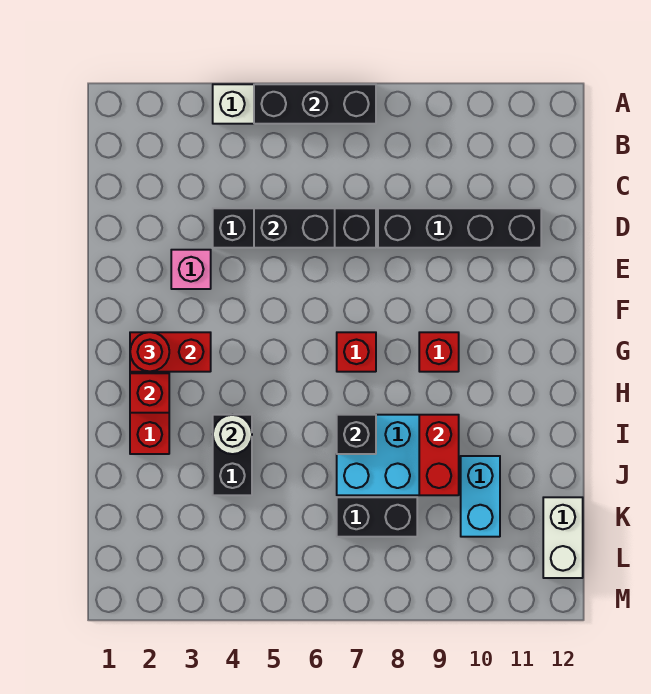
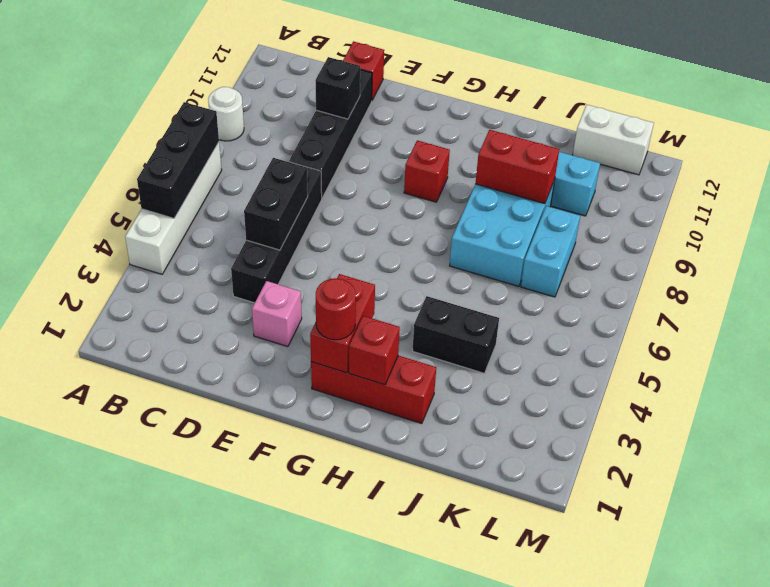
red 1x1 brick [337,332,376,372] -> red 1x1 brick moved to [343,41,384,100]
white 1x1 round brick [213,415,252,454] -> white 1x1 round brick moved to [208,87,244,141]
black 1x1 brick [337,415,376,454] -> black 1x1 brick moved to [315,57,360,119]
black 1x2 brick [337,497,417,537] -> cyan 1x2 brick [521,206,580,297]

